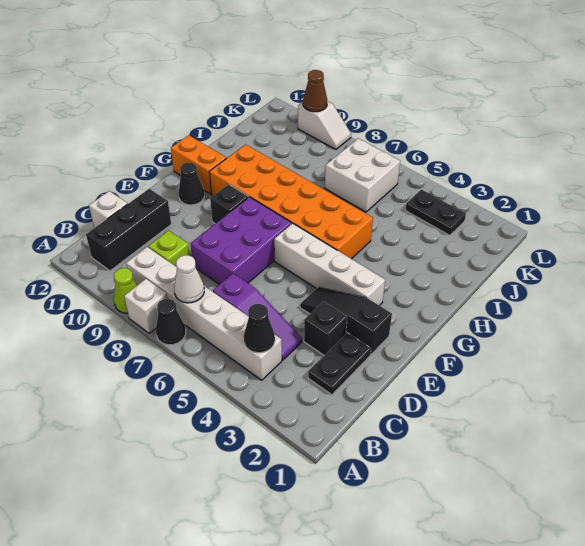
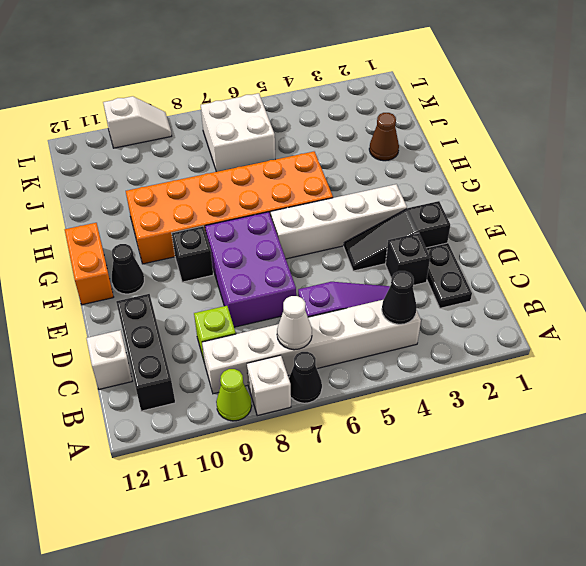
orange 1x2 brick [171,135,226,194] -> orange 1x2 brick turned to [65,223,113,305]
black 1x2 plate [405,190,466,235] -> none
brown 1x1 cone [303,70,327,112] -> brown 1x1 cone moved to [369,113,399,161]

